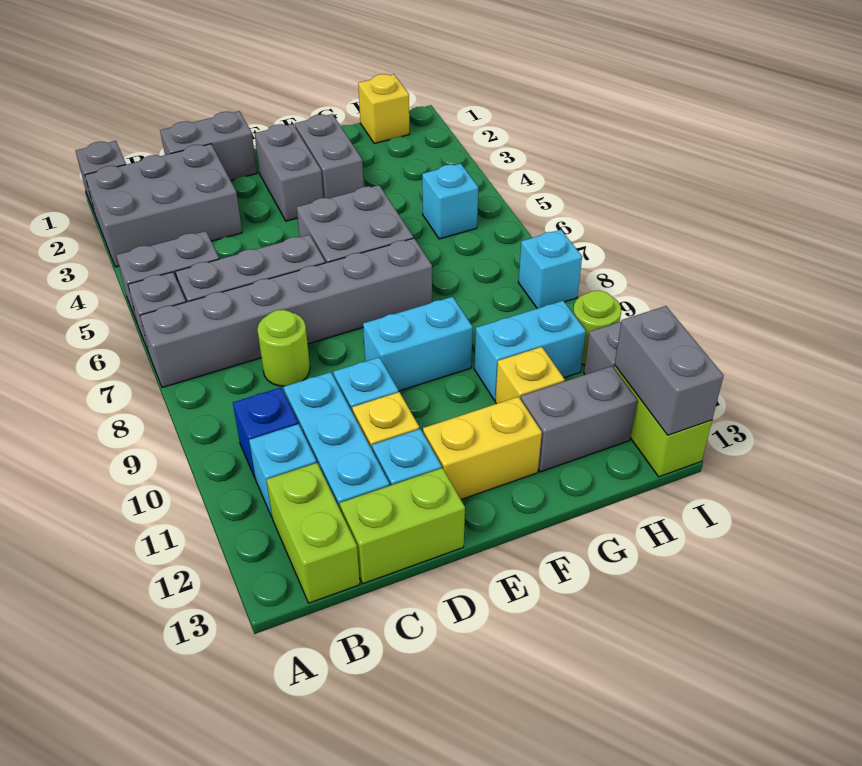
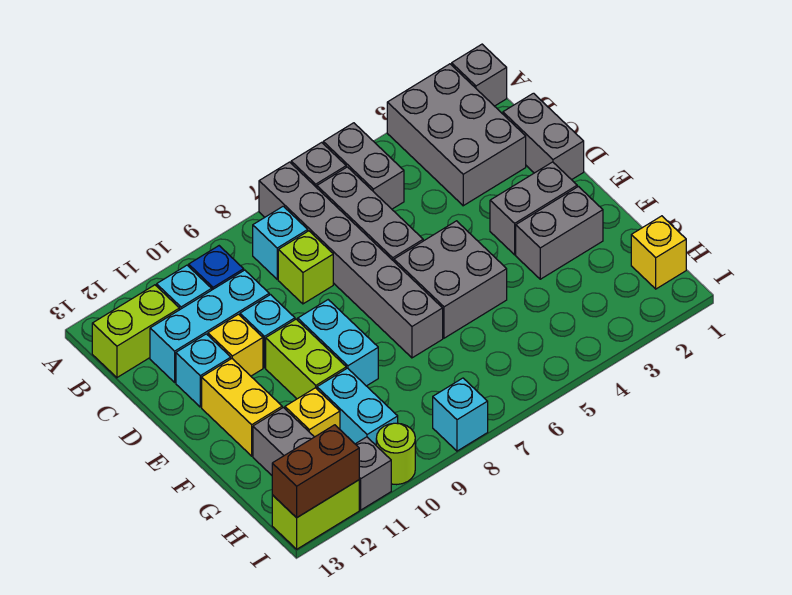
lime 1x1 round brick [257,310,310,386] -> lime 1x1 brick [278,231,333,304]
lime 1x2 brick [340,468,465,584] -> lime 1x2 brick moved to [266,319,346,399]
cyan 1x1 brick [422,163,478,239] -> cyan 1x1 brick moved to [253,206,308,279]
grey 1x2 brick [615,306,724,435] -> brown 1x2 brick [272,425,359,518]

